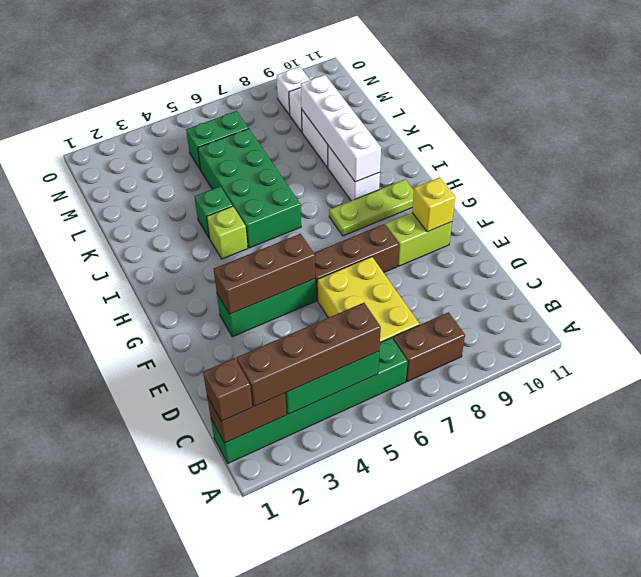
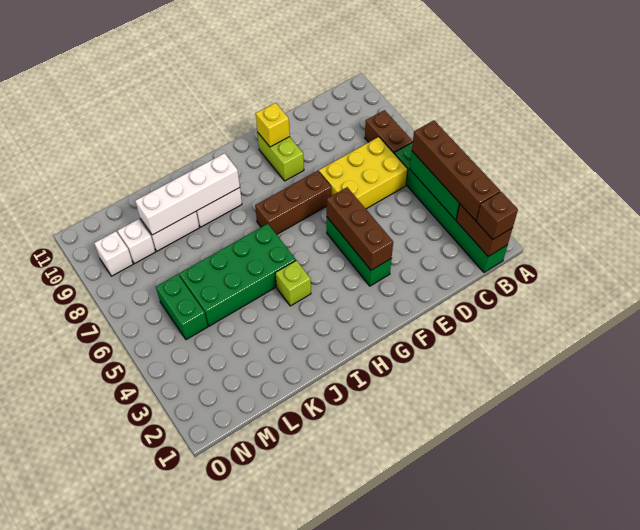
brown 1x3 brick [314,224,399,301] -> brown 1x3 brick turned to [255,171,331,234]
lime 1x3 plate [329,180,414,236] -> none
green 1x1 brick [194,186,233,238] -> none

